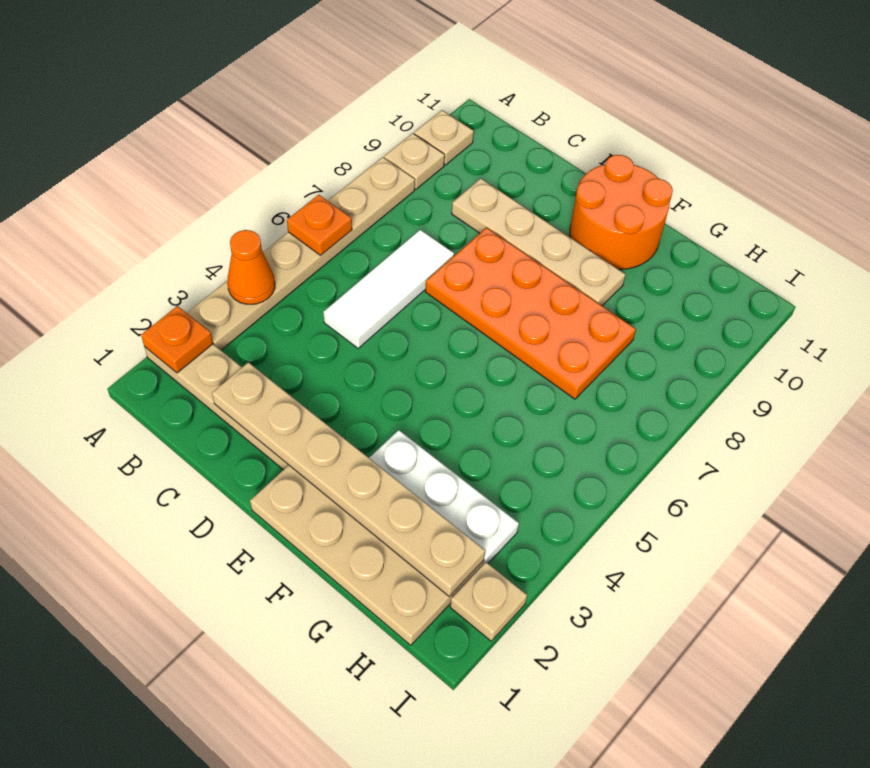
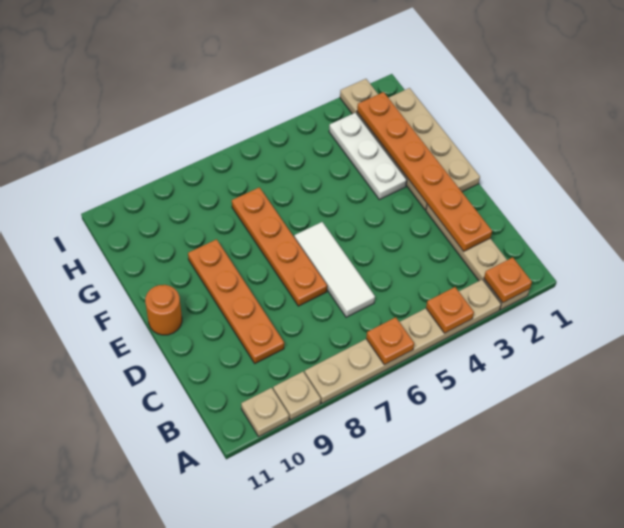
orange 1x1 cone [227,230,275,304] -> orange 1x1 plate [426,287,474,333]
tan 1x6 plate [212,362,485,596] -> orange 1x6 plate [357,92,492,251]
white 1x3 tile [323,230,454,348] -> white 1x3 tile turned to [294,222,375,317]
tan 1x4 plate [452,178,626,306] -> orange 1x4 plate [188,239,284,363]
orange 2x4 plate [425,228,636,399] -> orange 1x4 plate [232,187,327,306]
orange 2x2 round brick [570,155,673,269] -> orange 1x1 round brick [145,285,182,335]

